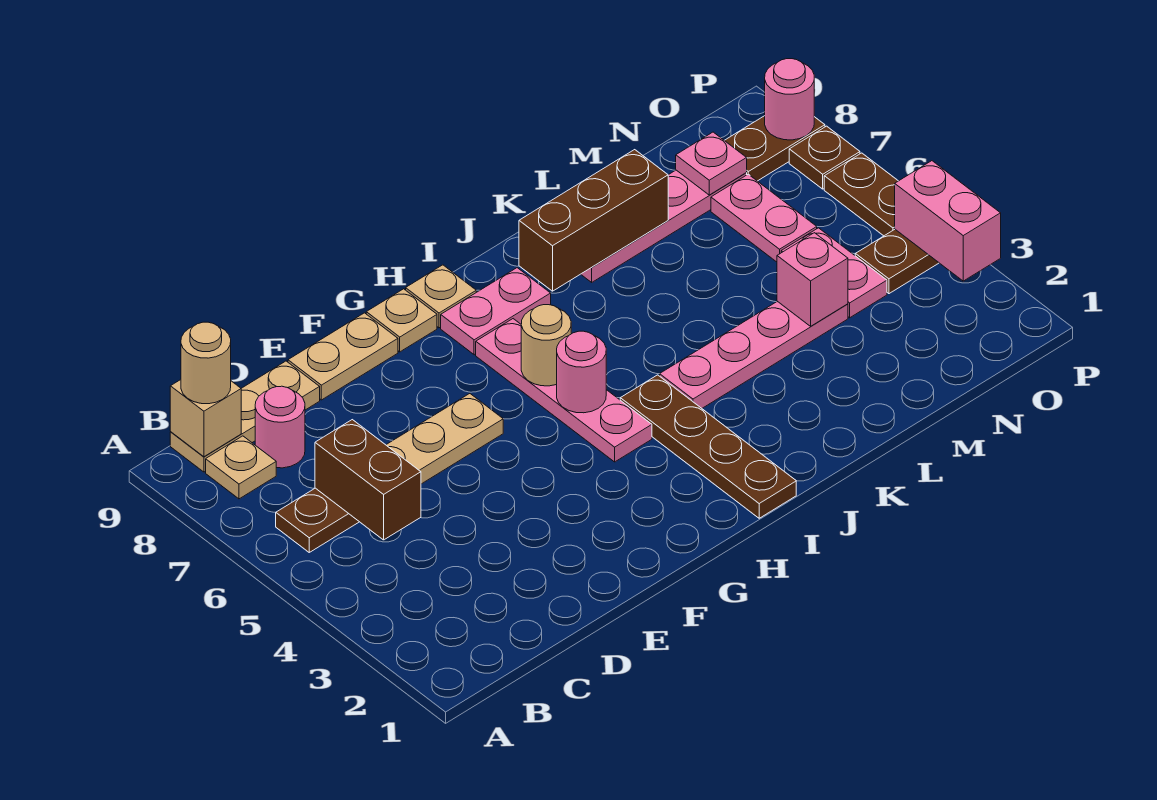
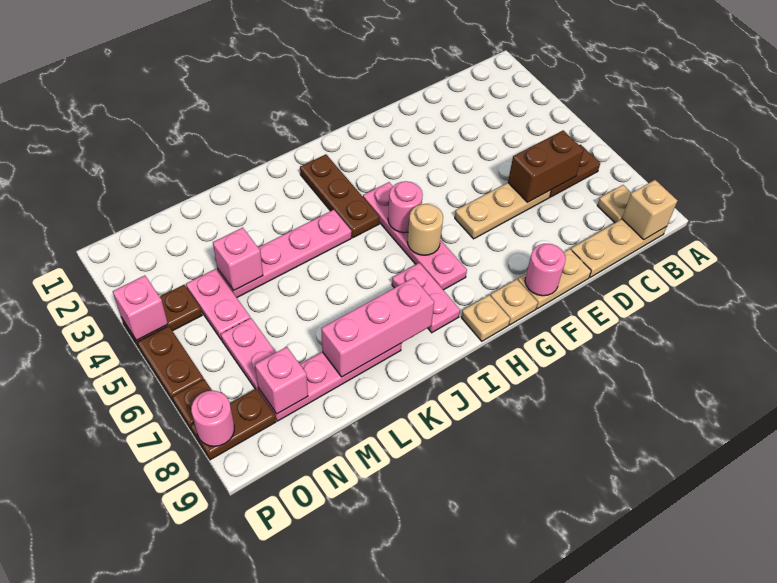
tan 1x1 round brick [181,322,231,404] -> none
brown 1x2 brick [315,420,421,540] -> brown 1x2 brick turned to [508,130,584,202]
pink 1x1 round brick [255,386,305,468] -> pink 1x1 round brick moved to [525,244,566,296]
pink 1x2 plate [441,268,551,355] -> pink 1x2 plate turned to [392,263,460,333]
brown 1x4 plate [620,375,796,518] -> brown 1x3 plate [300,154,380,238]
brown 1x3 brick [519,150,668,291] -> pink 1x3 brick [321,278,434,377]
pink 1x1 plate [676,132,747,195] -> pink 1x1 brick [255,347,308,414]
pink 1x2 brick [895,161,1001,281] -> pink 1x1 brick [113,276,168,340]

